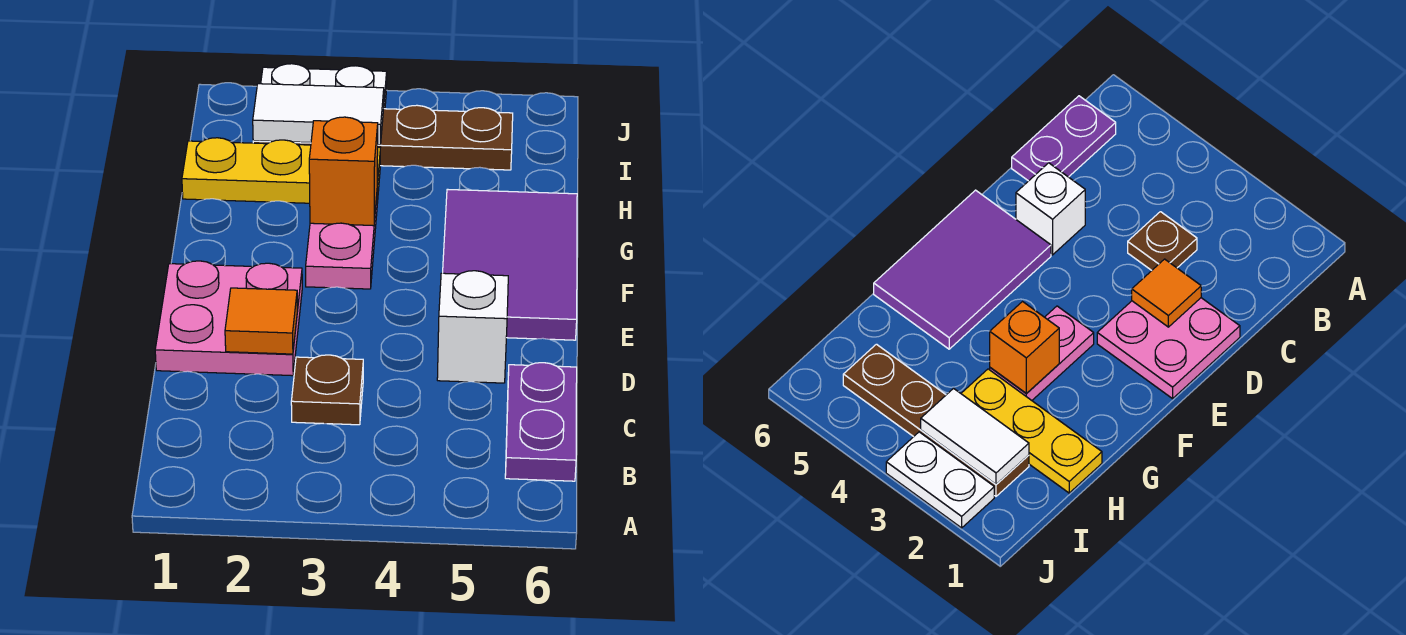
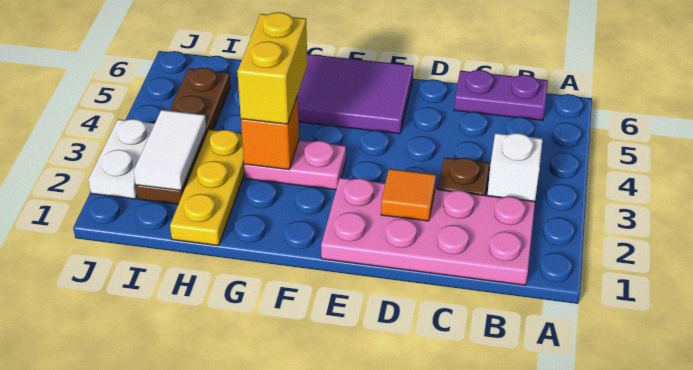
pink 2x2 plate [155,261,302,376] -> pink 2x4 plate [321,178,535,285]
white 1x1 brick [437,271,508,383] -> white 1x1 brick moved to [487,133,543,201]
none -> yellow 1x2 brick [237,12,307,124]

